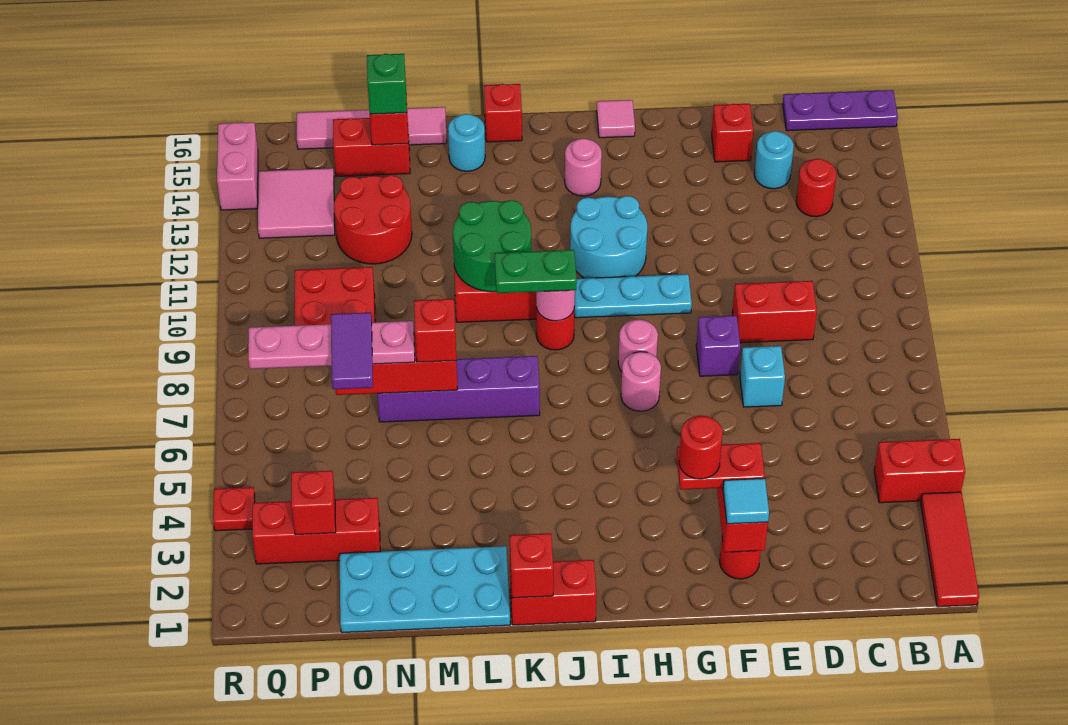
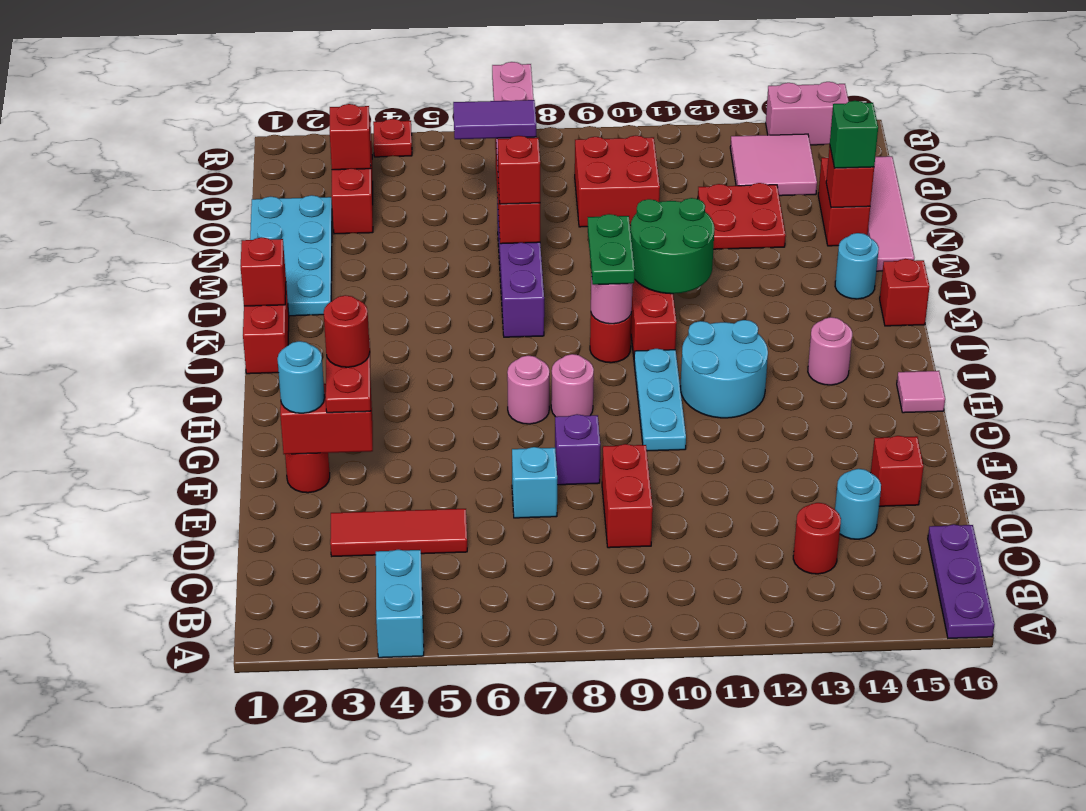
red 1x3 tile [921,492,979,607] -> red 1x3 tile moved to [330,509,467,556]
red 1x2 brick [874,439,965,503] -> cyan 1x2 brick [376,550,424,658]
cyan 1x1 tile [723,478,769,524] -> cyan 1x1 round brick [277,341,325,413]
red 2x2 round brick [334,175,412,264] -> red 2x2 plate [698,183,786,249]

